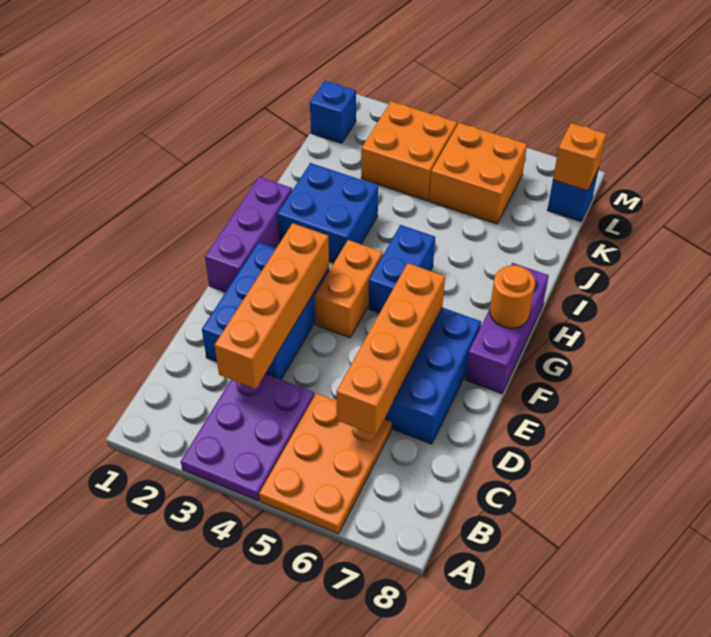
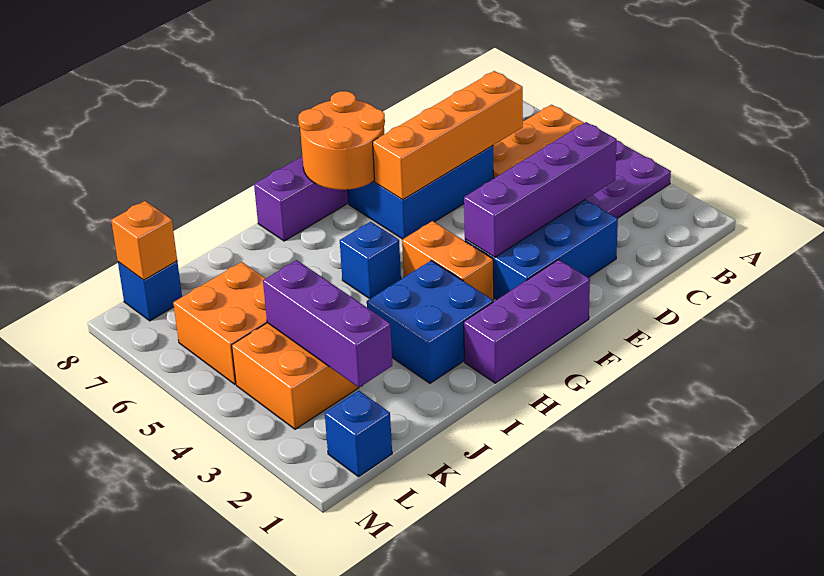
orange 1x4 brick [215,223,329,389] -> purple 1x4 brick [464,122,617,257]
orange 1x2 brick [314,240,383,338] -> orange 1x2 brick turned to [402,221,494,300]
blue 1x2 brick [369,225,435,313] -> blue 1x1 brick [340,222,401,299]
orange 1x1 round brick [490,265,535,328] -> orange 2x2 round brick [298,91,385,190]
none -> purple 1x3 brick [263,260,392,387]

